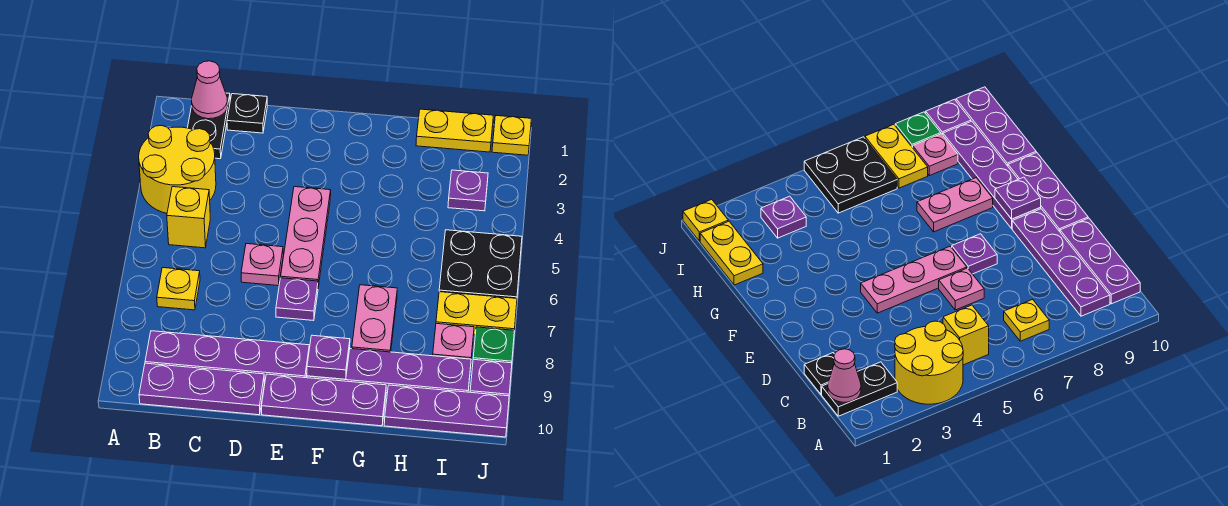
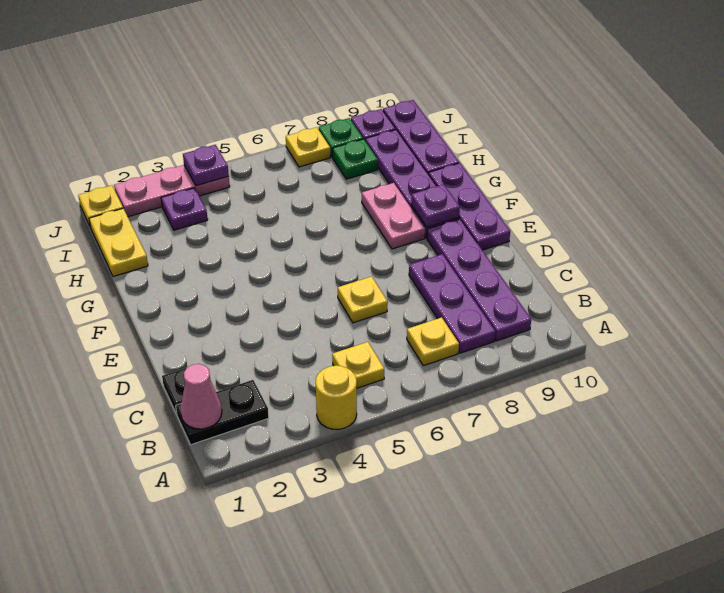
yellow 2x2 round brick [139,125,216,213] -> yellow 1x1 round brick [316,365,357,429]
yellow 1x1 brick [167,187,210,248] -> yellow 1x1 plate [332,342,384,388]
purple 1x3 plate [139,363,264,415] -> purple 1x3 plate moved to [409,254,495,353]
pink 1x1 plate [241,244,283,286] -> yellow 1x1 plate [338,276,388,323]
pink 1x3 plate [281,187,331,287] -> pink 1x3 plate moved to [114,165,230,217]
purple 1x1 plate [276,278,318,321] -> purple 1x1 plate moved to [183,145,229,186]
pink 1x2 plate [352,285,397,352] -> pink 1x2 plate turned to [362,183,425,249]
black 2x2 plate [439,230,522,298] -> none
yellow 1x2 plate [436,292,517,335] -> yellow 1x1 plate [286,127,330,167]
pink 1x1 plate [433,324,474,359] -> green 1x1 plate [333,139,378,179]

